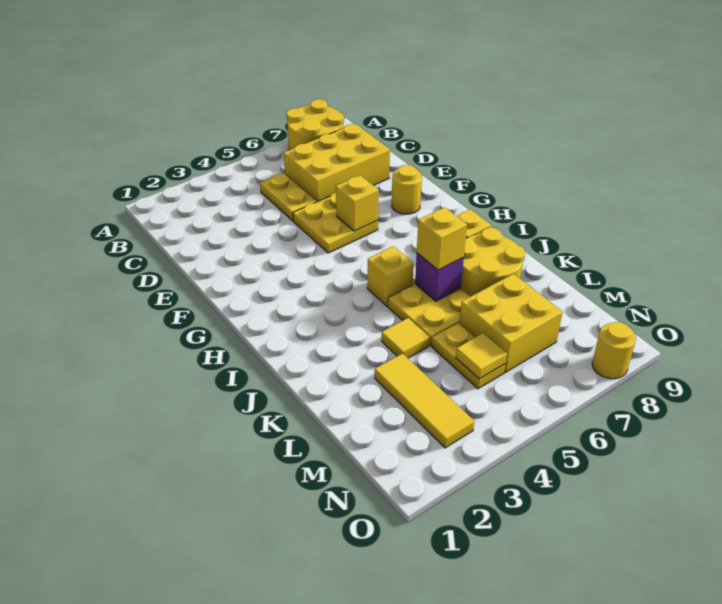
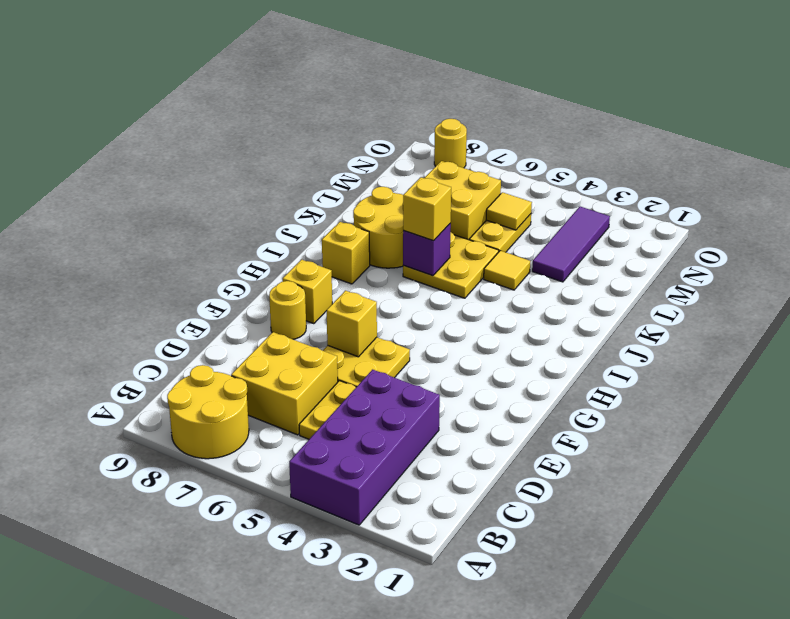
none -> purple 2x4 brick [289,370,440,525]
yellow 2x3 brick [284,124,390,202] -> yellow 2x2 brick [231,332,338,435]
yellow 1x1 brick [367,246,414,306] -> yellow 1x1 brick moved to [283,260,332,324]
yellow 1x3 tile [375,353,474,448] -> purple 1x3 tile [532,207,610,282]

